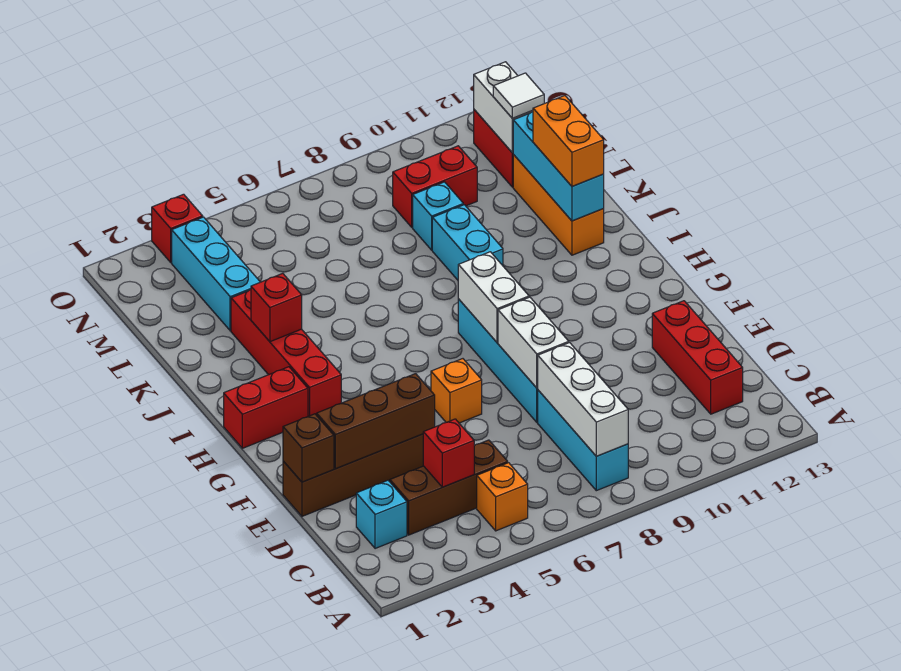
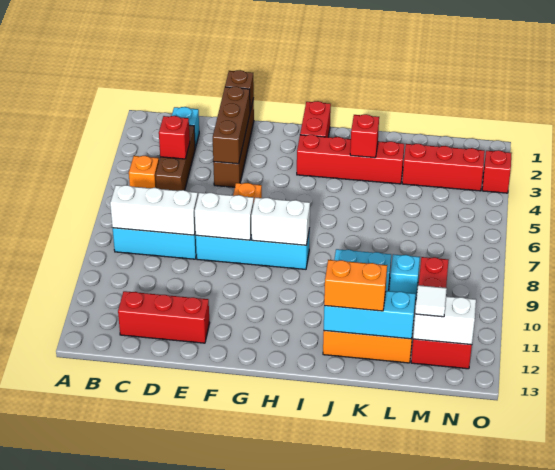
cyan 1x3 brick [172,217,260,331] -> red 1x3 brick [402,144,485,191]

